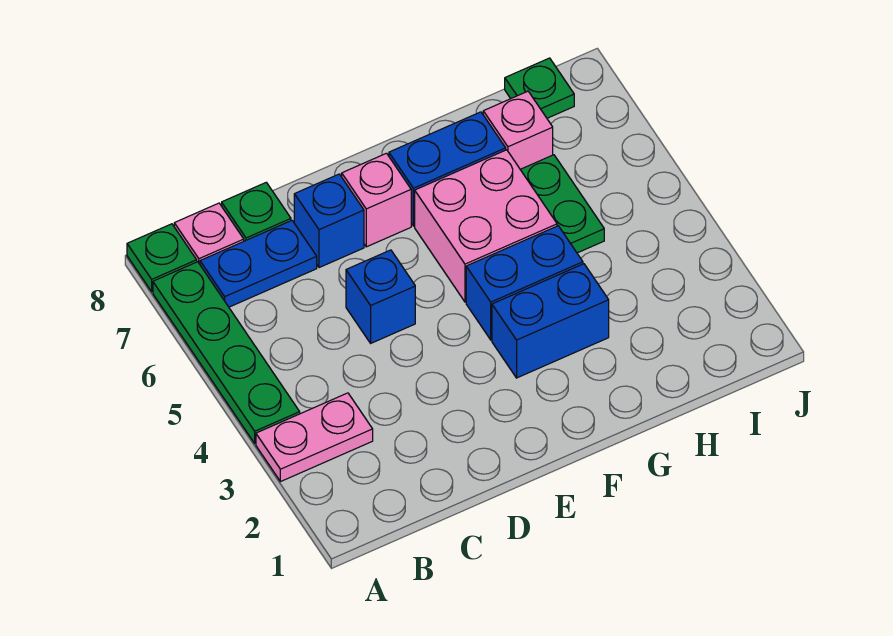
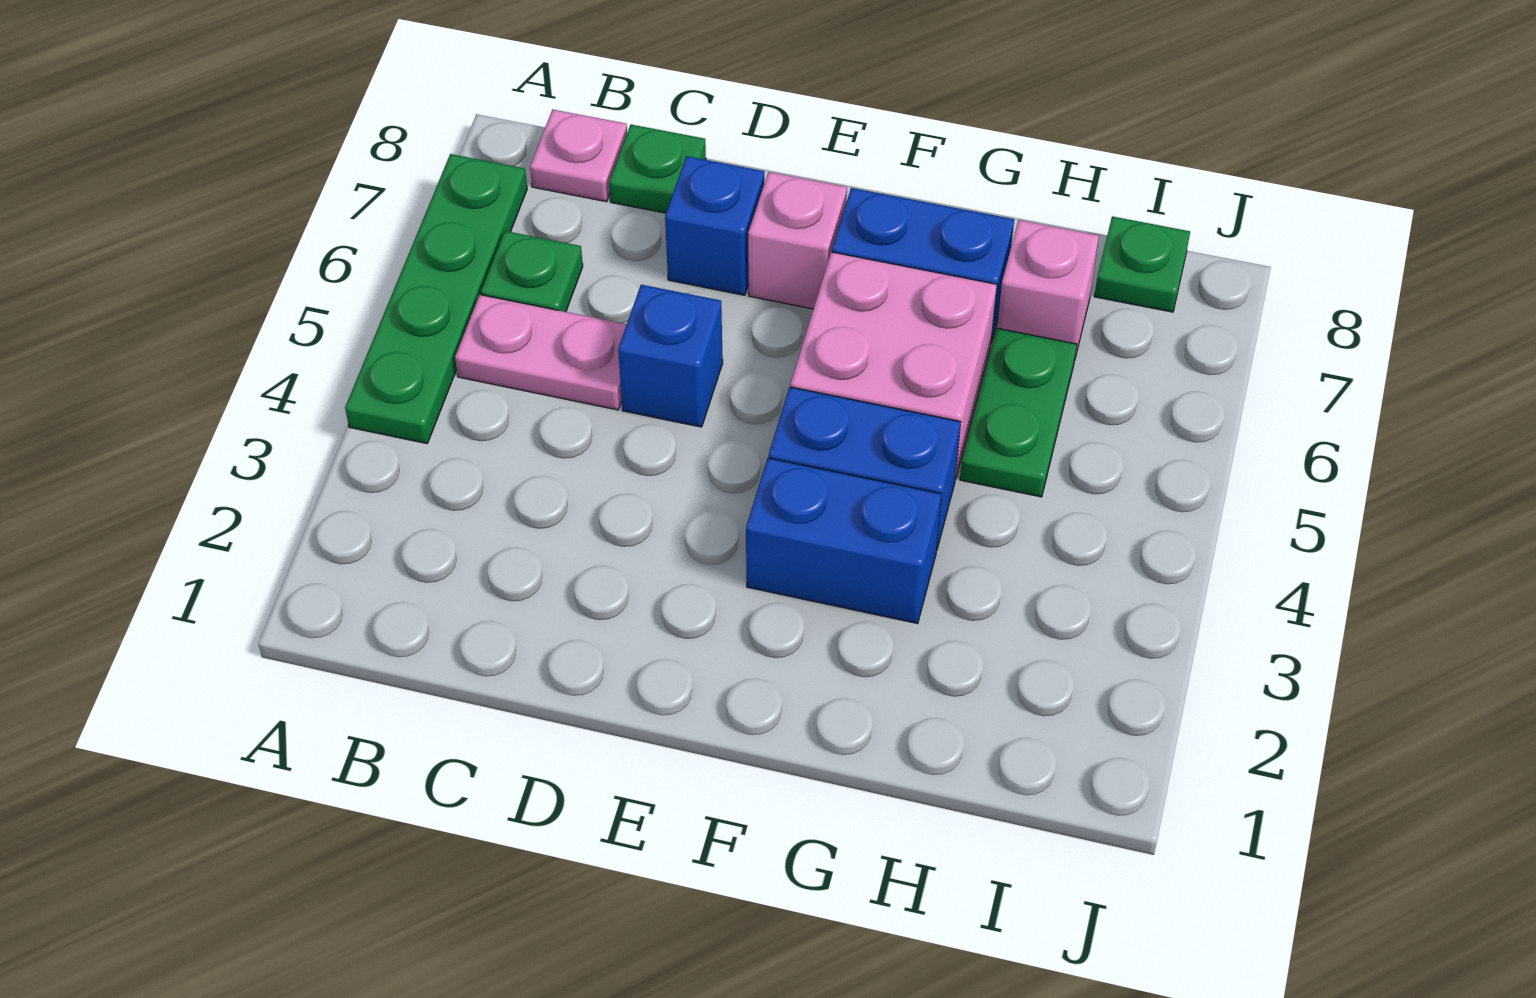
pink 1x2 plate [256,393,373,482] -> pink 1x2 plate moved to [455,295,627,410]
green 1x1 plate [127,224,197,292] -> green 1x1 plate moved to [481,231,583,312]
blue 1x2 plate [200,221,317,307] -> none

